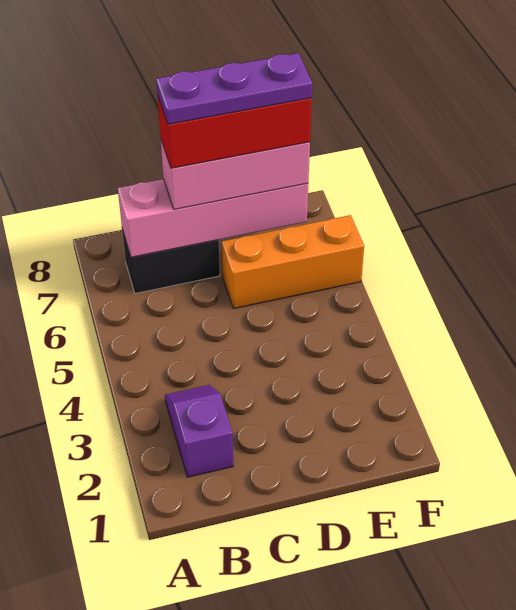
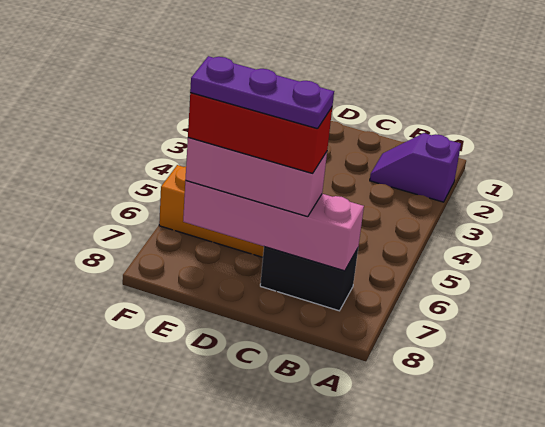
purple 1x2 slope [165,385,233,477] -> purple 1x2 slope turned to [370,133,461,202]

